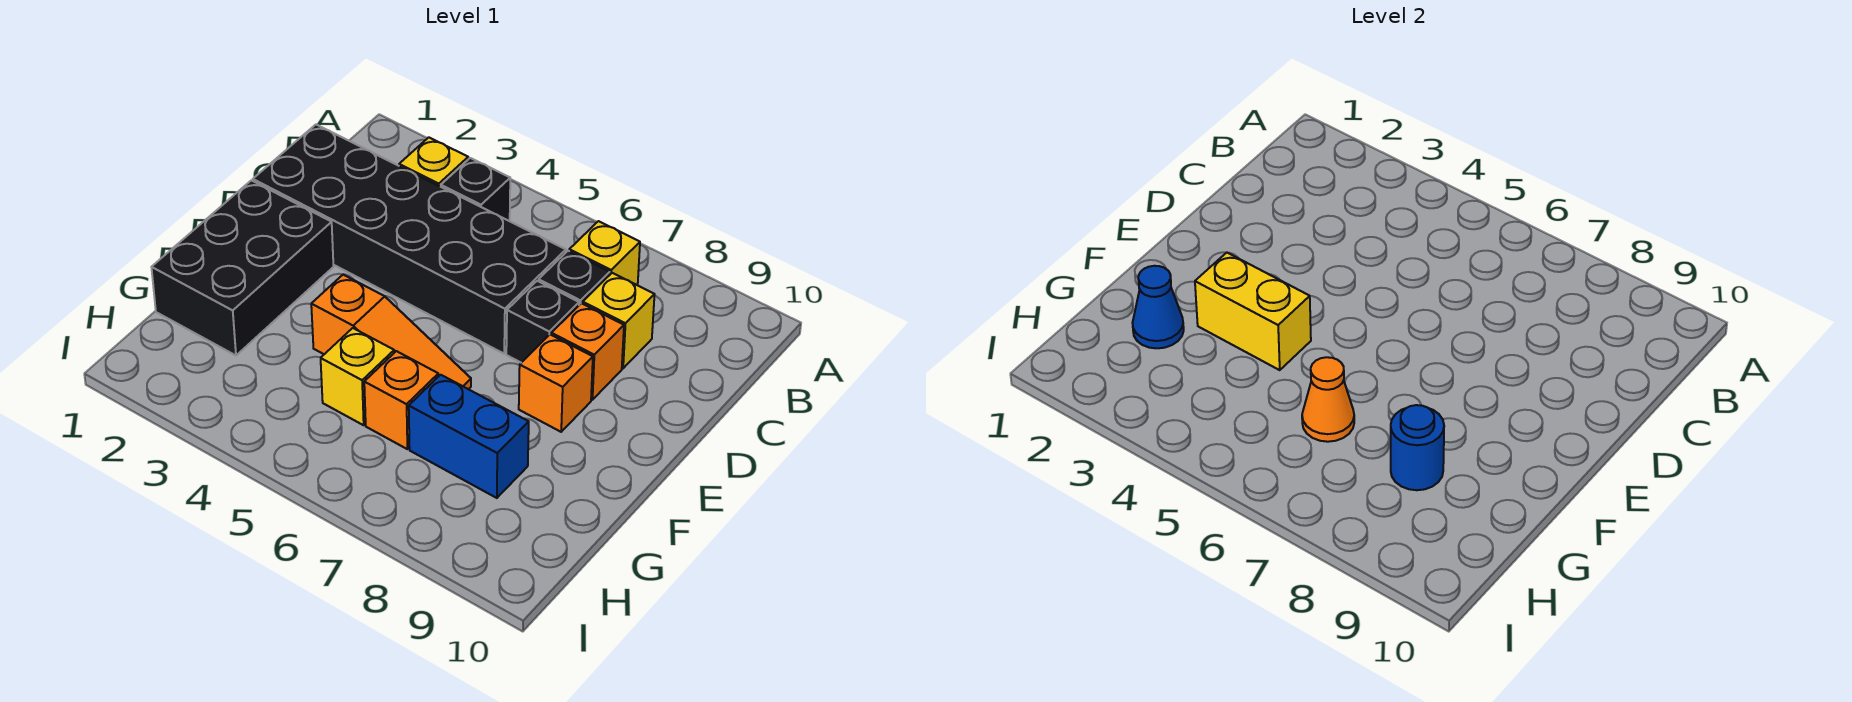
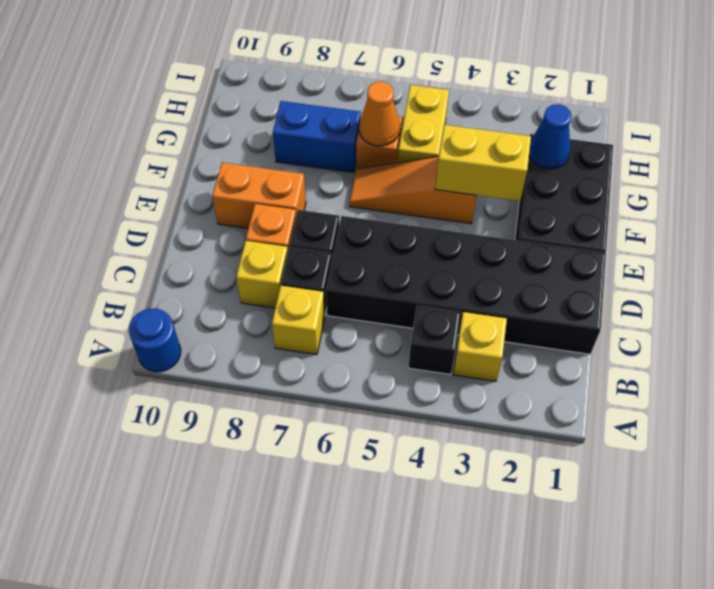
orange 1x1 brick [519,335,593,432] -> orange 1x2 brick [212,162,306,228]
yellow 1x1 brick [321,328,394,425] -> yellow 1x2 brick [398,85,449,163]
blue 1x1 round brick [1391,405,1444,490] -> blue 1x1 round brick moved to [129,309,181,372]

